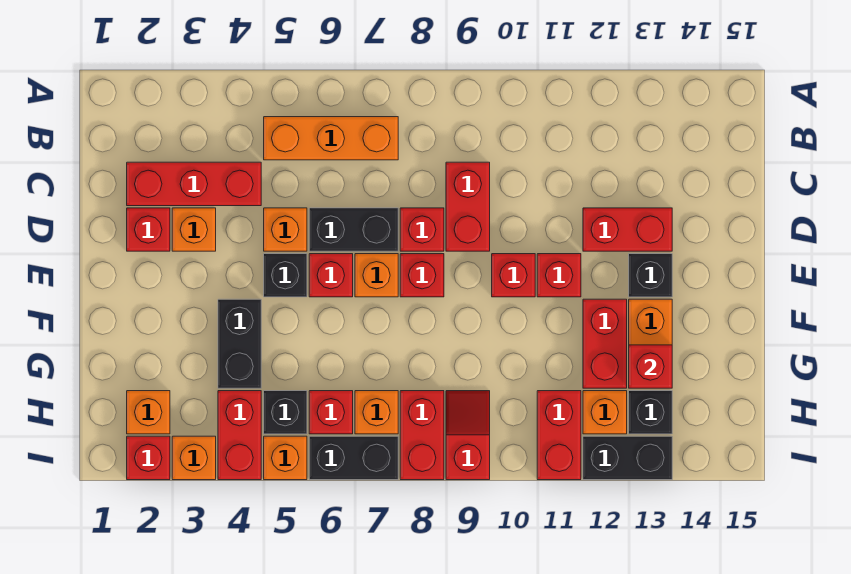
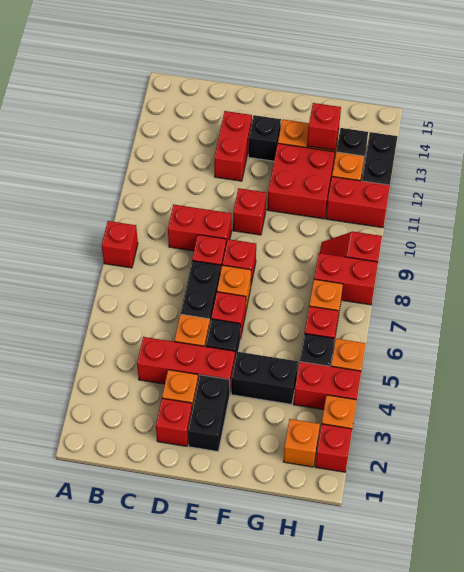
orange 1x3 brick [264,117,398,160] -> none
red 1x3 brick [127,162,261,206] -> red 1x3 brick turned to [137,337,235,391]
red 1x1 brick [537,254,581,297] -> red 1x1 brick moved to [102,221,138,268]
red 1x2 brick [583,299,627,388] -> red 2x2 brick [267,143,335,219]
black 1x2 brick [309,436,398,480] -> black 1x2 brick moved to [188,375,230,451]

